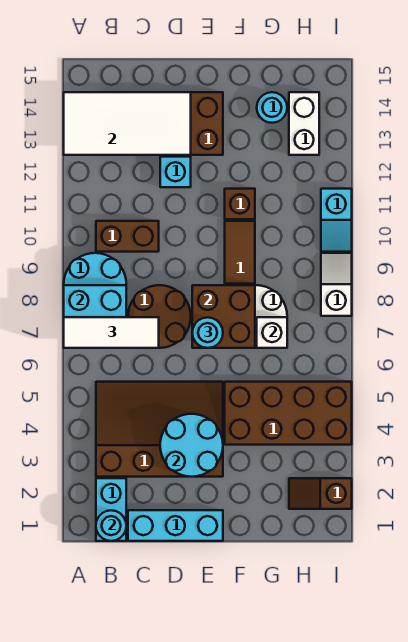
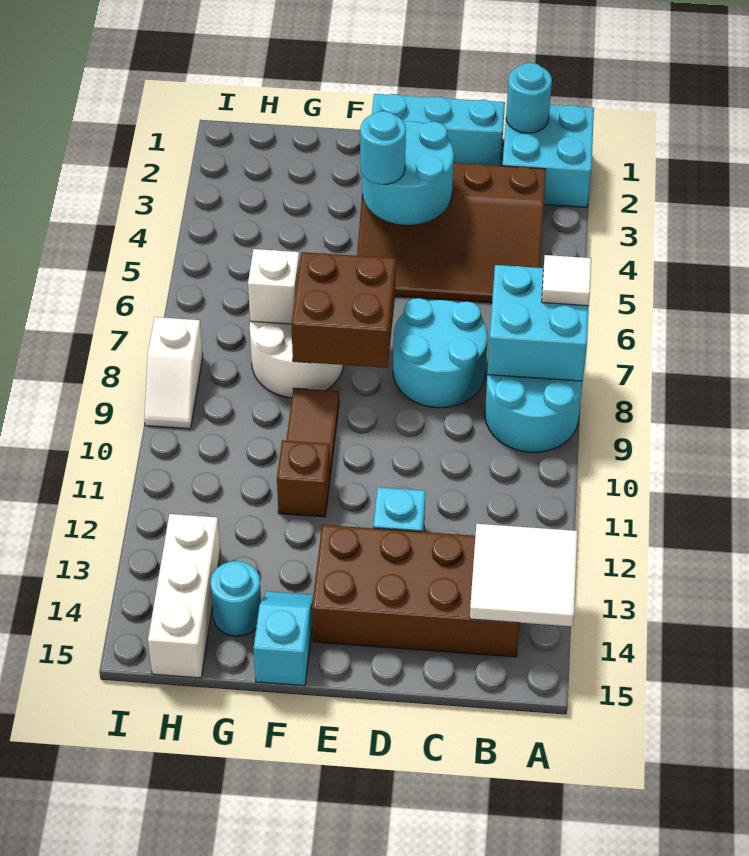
white 1x3 tile [64,317,159,348] -> white 1x1 tile [542,255,591,306]
white 2x4 tile [64,92,191,155] -> white 2x2 tile [470,524,578,626]
cyan 1x2 brick [96,478,126,541] -> cyan 2x2 brick [503,105,594,207]
brown 1x2 brick [96,221,159,252] -> none
brown 2x2 round brick [128,285,191,348] -> cyan 2x2 round brick [393,298,488,408]
cyan 1x1 round brick [192,317,223,348] -> cyan 1x1 round brick moved to [360,111,406,185]
brown 2x4 brick [225,382,352,445] -> none
brown 1x2 slope [289,478,352,509] -> none
white 1x2 brick [289,92,319,155] -> white 1x3 brick [148,514,220,678]
cyan 1x2 slope [321,189,352,252] -> cyan 1x2 slope moved to [254,591,313,686]

